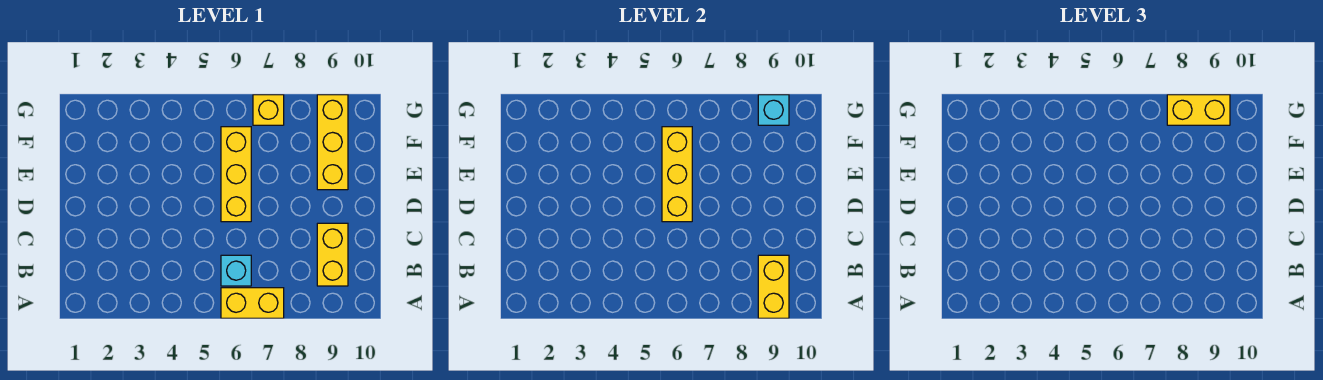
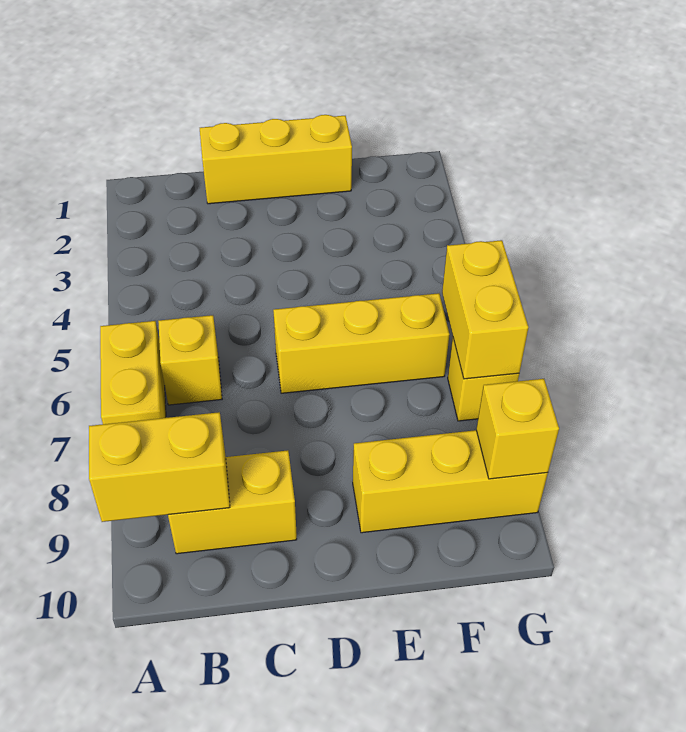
cyan 1x1 brick [221,255,251,286] -> yellow 1x1 brick [158,315,222,405]
yellow 1x3 brick [662,127,692,222] -> yellow 1x3 brick moved to [200,115,352,204]
yellow 1x2 brick [1167,95,1230,125] -> yellow 1x2 brick moved to [442,240,528,379]
cyan 1x1 brick [758,95,789,125] -> yellow 1x1 brick [476,379,559,479]

